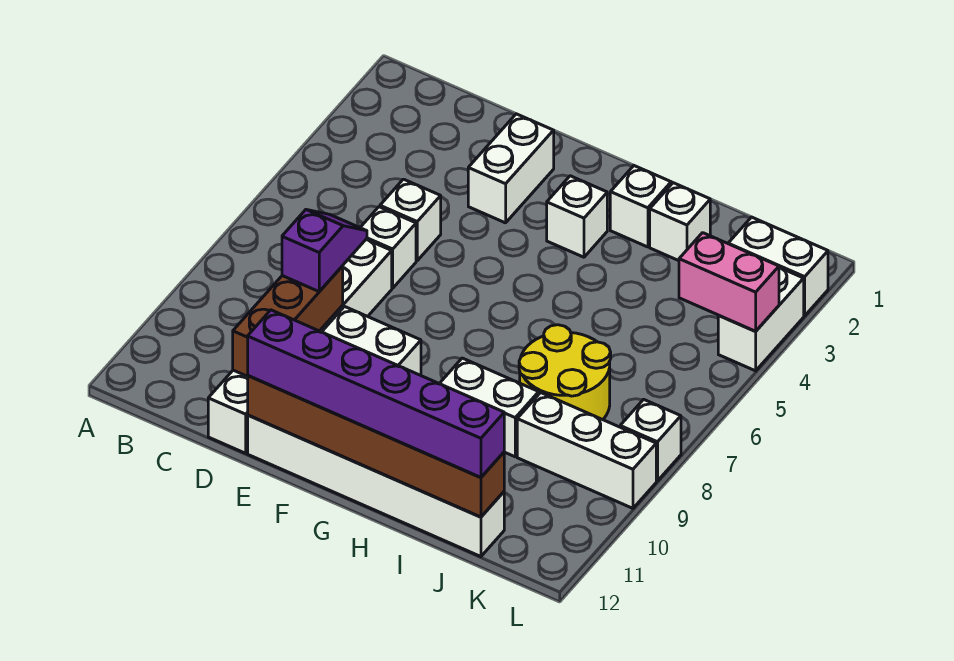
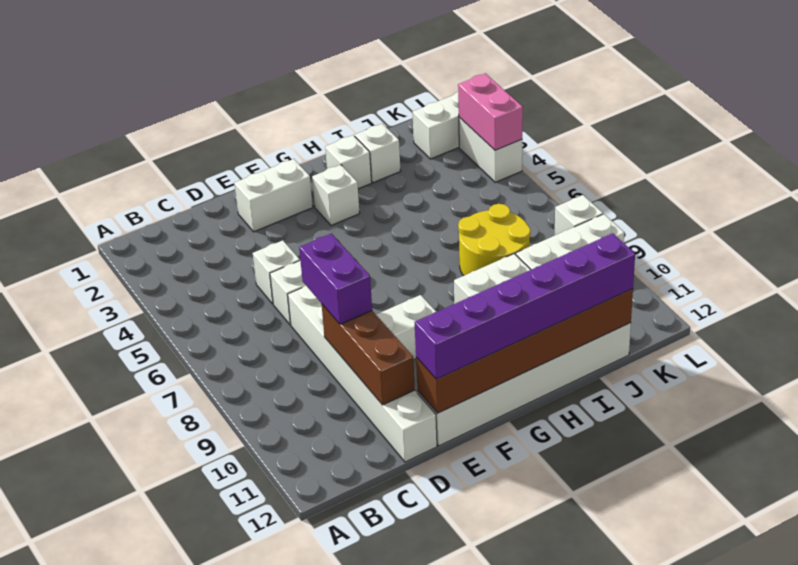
purple 1x2 slope [282,210,367,291] -> purple 1x2 brick [299,234,372,324]
white 1x2 brick [468,114,554,223] -> white 1x2 brick turned to [234,159,313,232]
pink 1x2 brick [679,233,779,331] -> pink 1x2 brick turned to [458,73,523,150]

